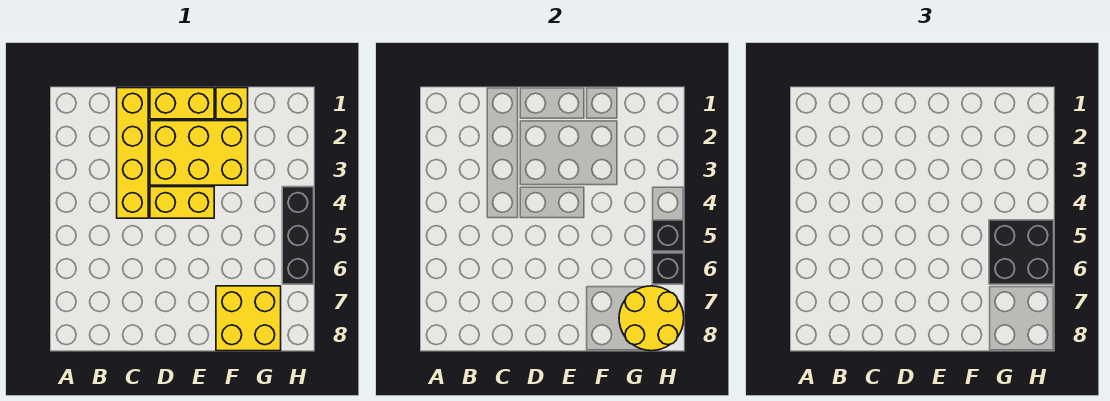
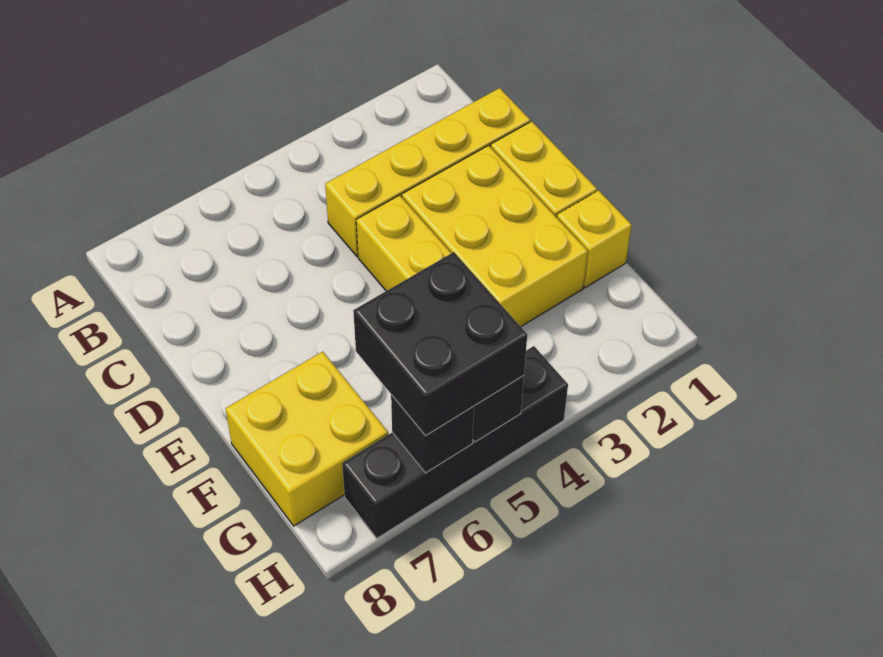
yellow 2x2 round brick [619,286,684,351] -> none
black 1x3 brick [282,187,314,284] -> black 1x4 brick [342,346,568,538]

